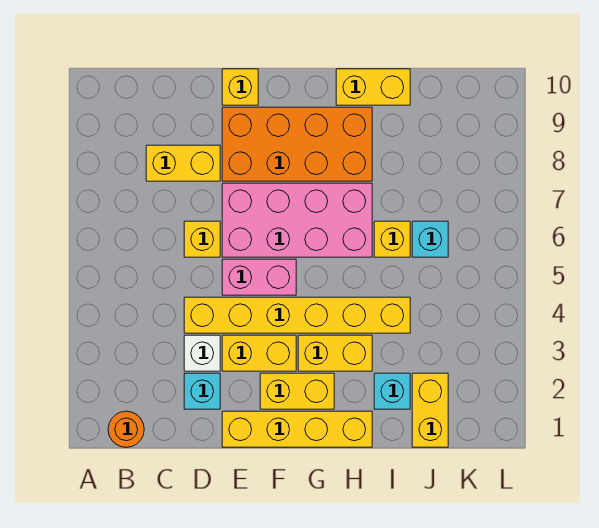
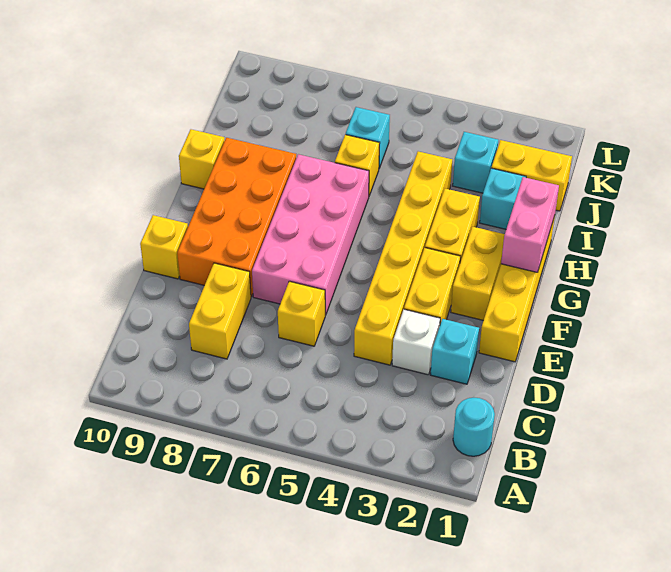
orange 1x1 round brick [108,411,144,447] -> cyan 1x1 round brick [453,398,495,456]
pink 1x2 brick [222,259,296,295] -> pink 1x2 brick moved to [501,177,559,273]
yellow 1x2 brick [336,69,410,105] -> yellow 1x1 brick [179,129,225,189]
none -> cyan 1x1 brick [453,132,498,193]

